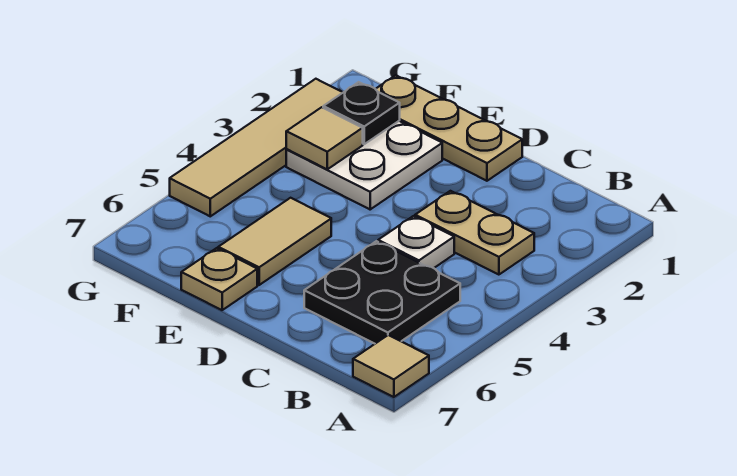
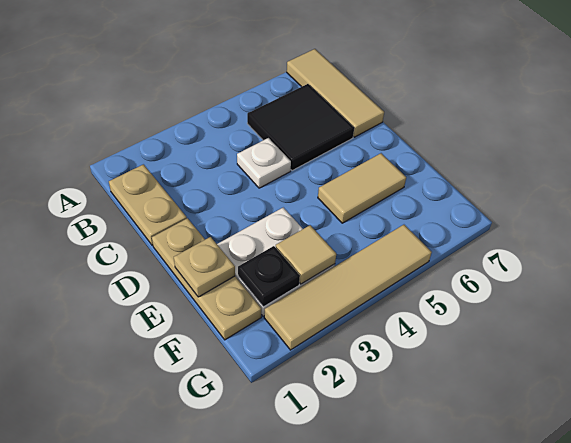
tan 1x1 tile [353,335,429,397] -> tan 1x3 tile [287,49,384,137]
tan 1x2 plate [415,191,534,275] -> tan 1x2 plate moved to [109,164,187,245]
black 2x2 plate [304,241,460,344] -> black 2x2 tile [247,84,354,171]
tan 1x1 plate [181,248,257,310] -> tan 1x1 plate moved to [174,237,235,297]

